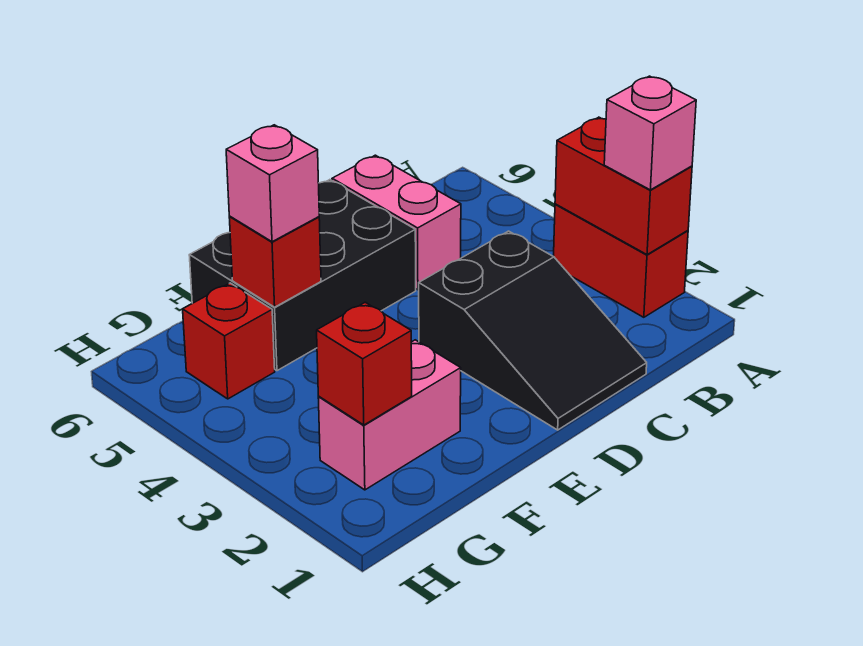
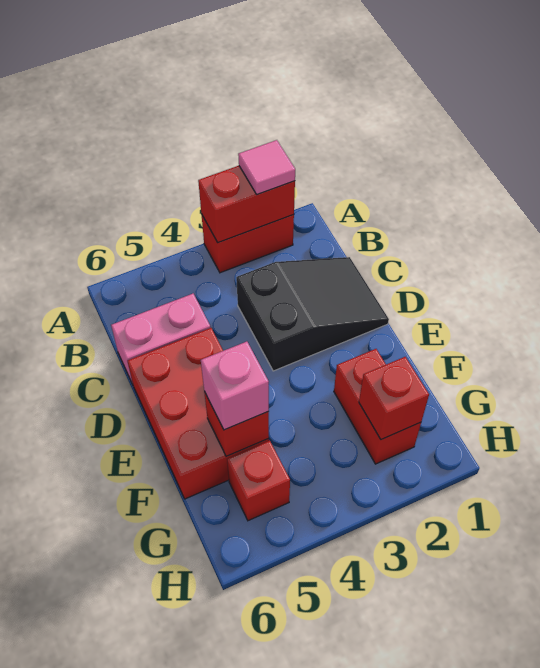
pink 1x1 brick [604,76,696,190] -> pink 1x1 tile [238,140,295,194]
black 2x3 brick [189,180,416,371] -> red 2x3 brick [128,328,269,499]
pink 1x2 brick [318,340,461,490] -> red 1x2 brick [334,349,421,464]

